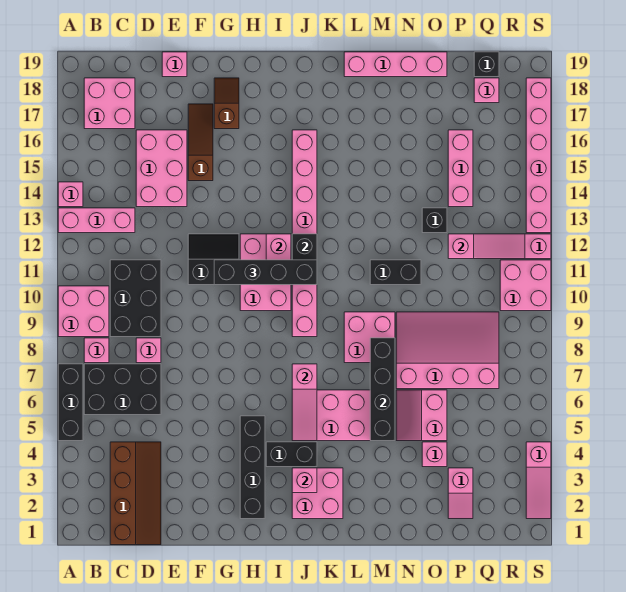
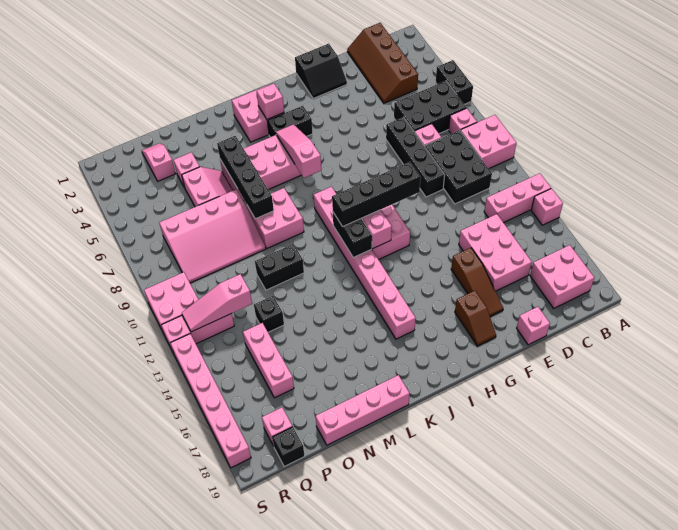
black 1x3 brick [58,364,83,441] -> black 1x2 brick [436,60,473,104]
black 2x2 slope [188,234,239,285] -> black 2x2 slope moved to [295,44,347,99]
black 1x4 brick [240,416,265,519] -> black 1x4 brick moved to [386,117,445,197]
pink 1x3 slope [526,442,551,519] -> none

